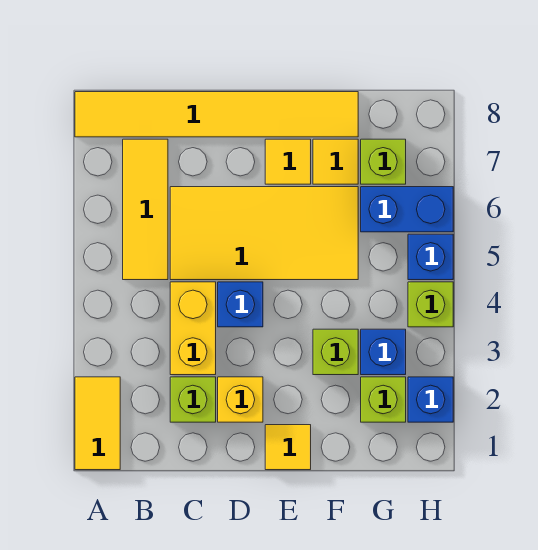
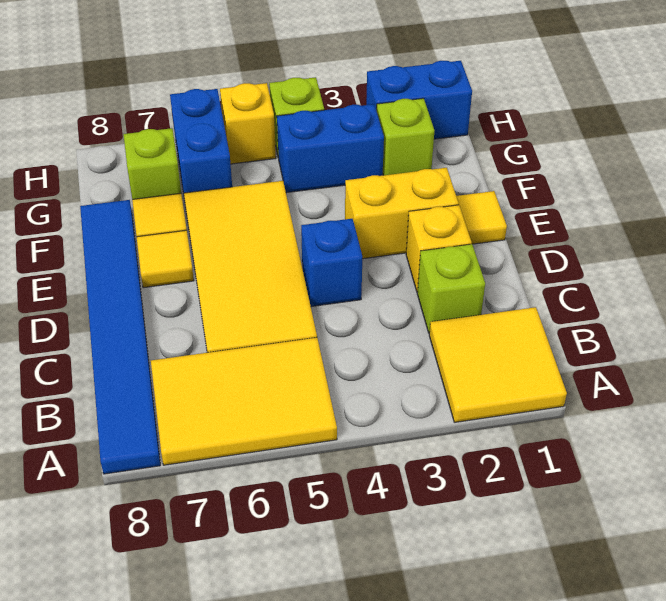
yellow 1x2 tile [75,377,120,470] -> yellow 2x2 tile [429,307,567,422]
yellow 1x6 tile [75,92,358,137] -> blue 1x6 tile [80,200,160,474]
yellow 1x3 tile [123,139,168,280] -> yellow 2x3 tile [151,338,337,465]
yellow 1x2 brick [170,282,216,375] -> yellow 1x2 brick moved to [345,168,459,259]
lime 1x1 brick [313,329,358,375] -> none
blue 1x1 brick [361,329,406,375] -> blue 1x2 brick [277,104,384,193]
blue 1x1 brick [408,377,453,422] -> blue 1x2 brick [366,61,472,139]
blue 1x1 brick [408,234,453,280] -> yellow 1x1 brick [220,83,276,164]

